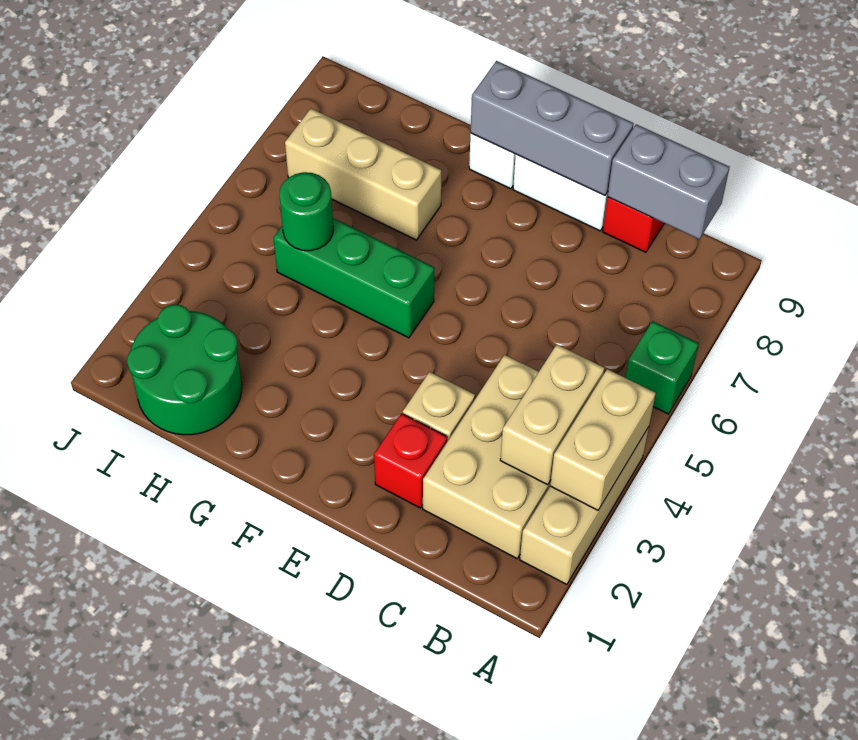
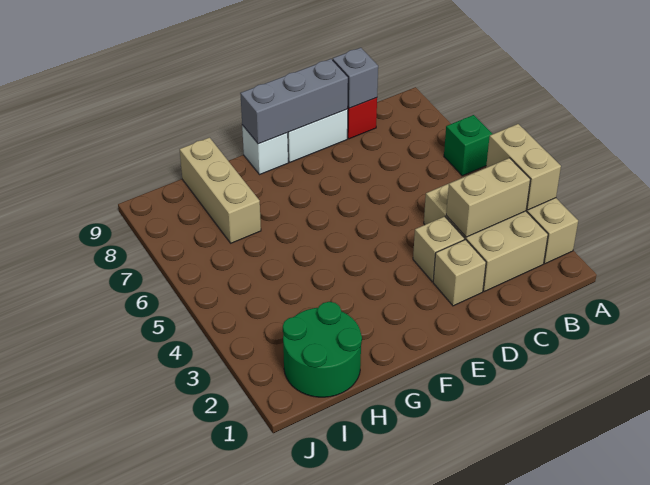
tan 1x2 brick [500,344,605,485] -> tan 1x2 brick turned to [446,158,530,237]
grey 1x2 brick [608,124,730,239] -> grey 1x1 brick [333,48,378,108]
red 1x1 brick [374,414,447,508] -> tan 1x1 brick [433,240,486,306]
green 1x3 brick [273,218,434,338] -> none
tan 1x3 brick [285,109,441,240] -> tan 1x3 brick turned to [180,137,261,243]
green 1x1 round brick [279,172,333,251] -> none

